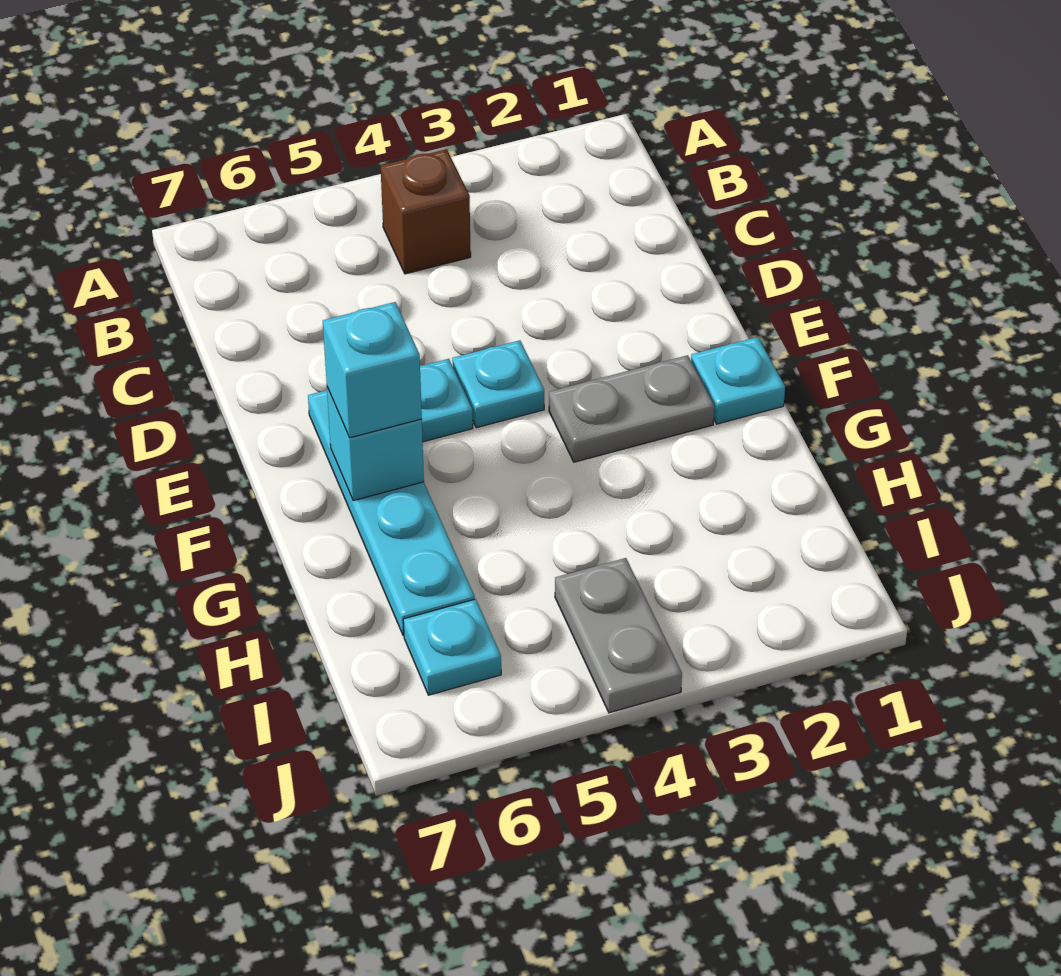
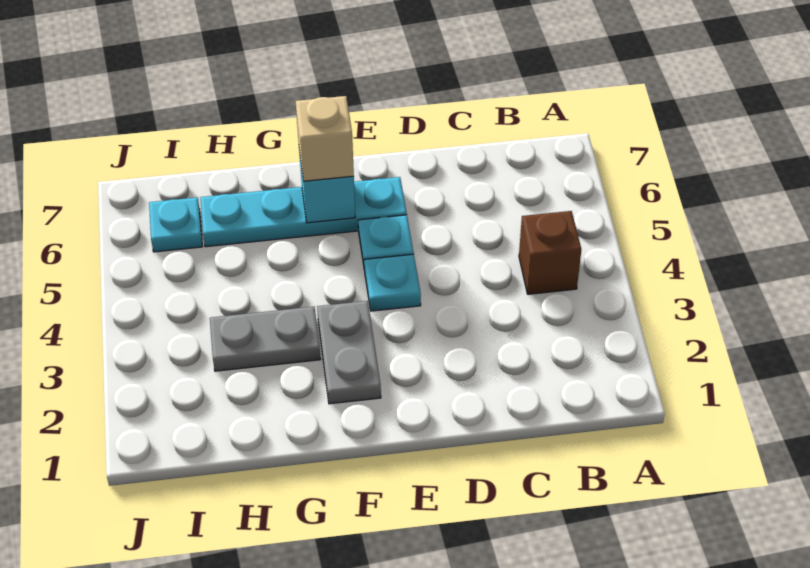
cyan 1x1 plate [691,337,785,424] -> none
cyan 1x1 brick [323,302,422,438] -> tan 1x1 brick [296,96,354,181]
grey 1x2 plate [555,558,682,713] -> grey 1x2 plate moved to [210,307,321,371]

